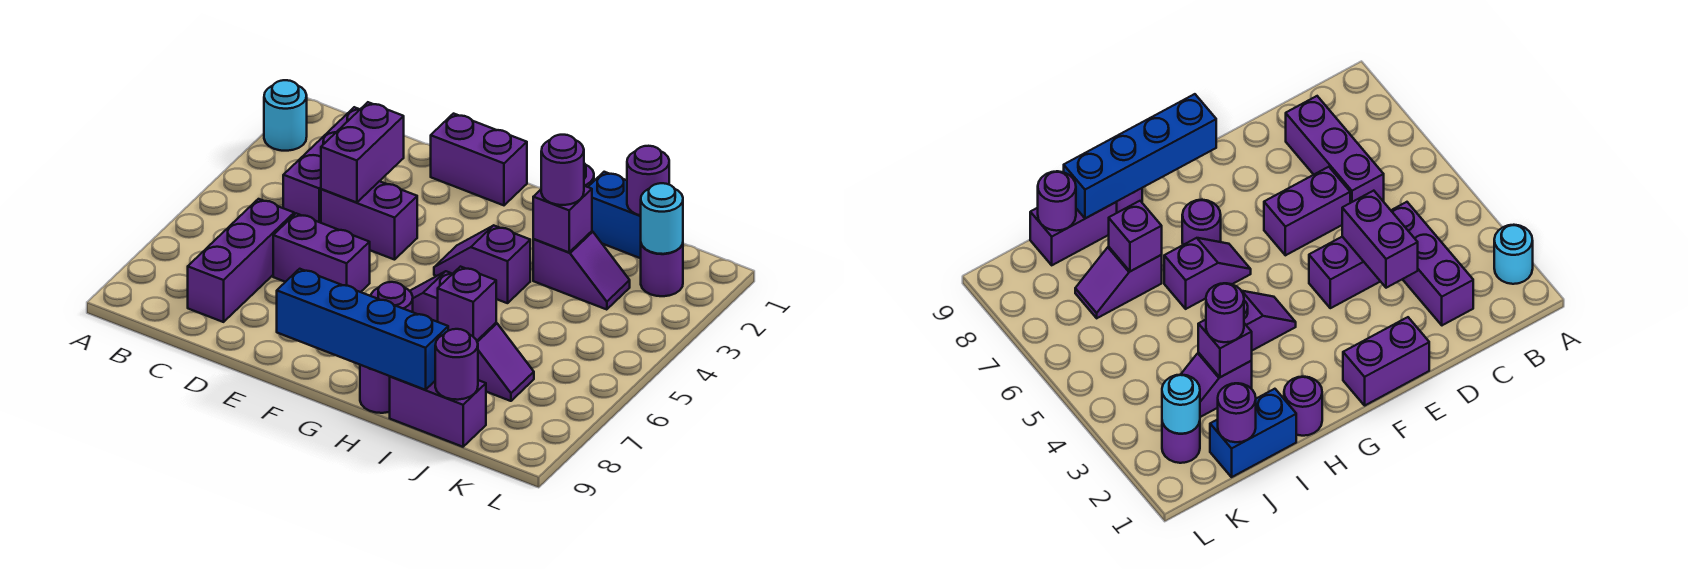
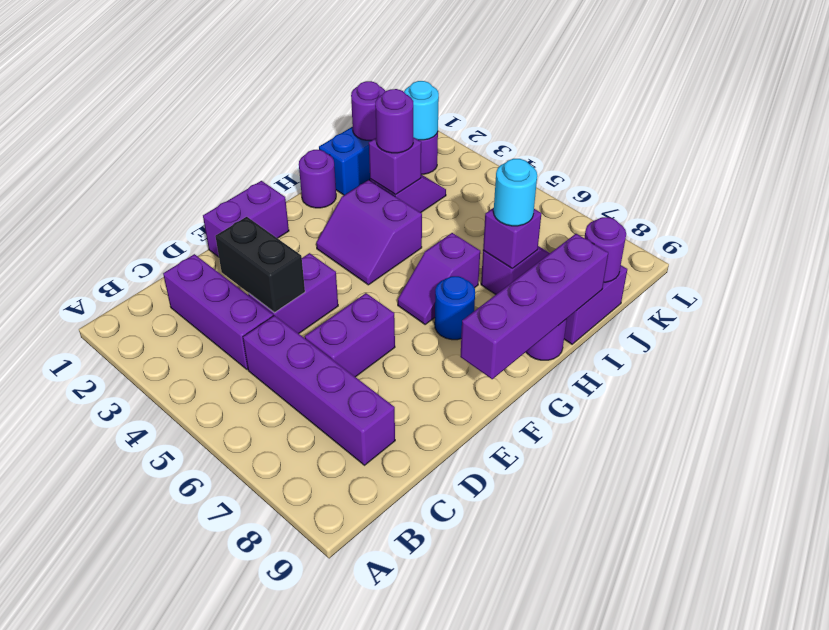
cyan 1x1 round brick [264,80,307,151] -> cyan 1x1 round brick moved to [494,159,537,226]
purple 1x3 brick [188,199,294,322] -> purple 1x4 brick [243,315,395,465]
purple 1x2 brick [321,102,404,203] -> black 1x2 brick [215,217,305,313]
blue 1x4 brick [277,269,448,390] -> purple 1x4 brick [460,234,608,379]
purple 1x2 slope [434,225,530,303] -> purple 2x2 slope [316,180,422,285]
purple 1x1 round brick [371,282,413,312] -> blue 1x1 round brick [435,276,475,340]

